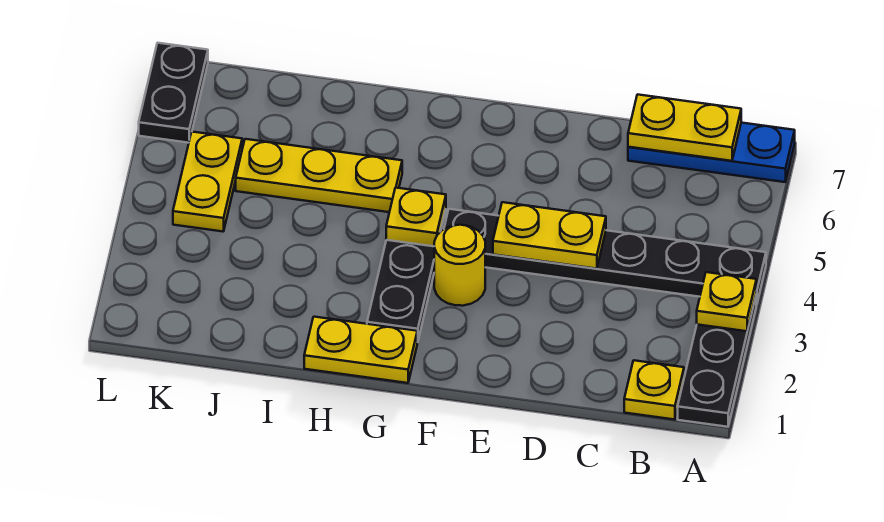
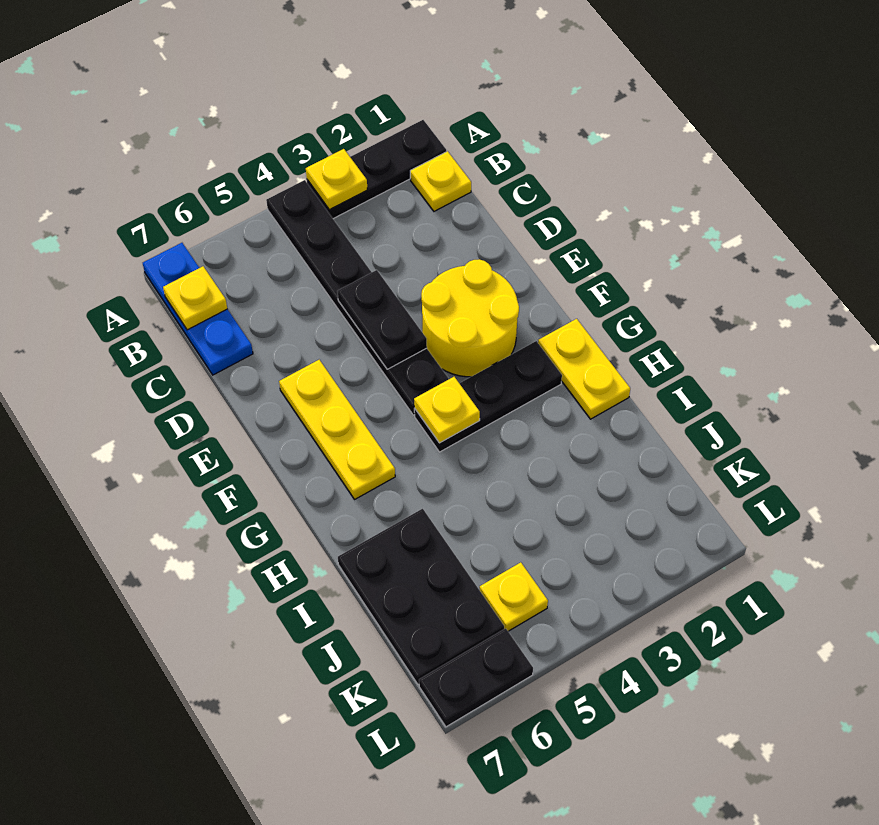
yellow 1x2 plate [628,94,741,161] -> yellow 1x1 plate [163,266,227,330]
yellow 1x2 plate [493,202,606,269] -> black 1x2 plate [337,270,427,369]
yellow 1x1 round brick [434,225,485,306] -> yellow 2x2 round brick [421,259,519,377]
yellow 1x3 plate [236,139,402,212] -> yellow 1x3 plate moved to [279,360,395,499]
none -> black 2x3 plate [338,509,504,684]
yellow 1x2 plate [173,132,242,231] -> yellow 1x1 plate [480,562,548,631]

